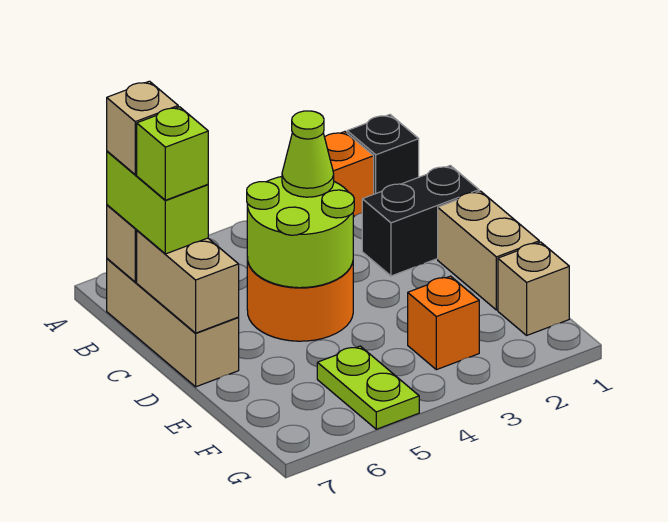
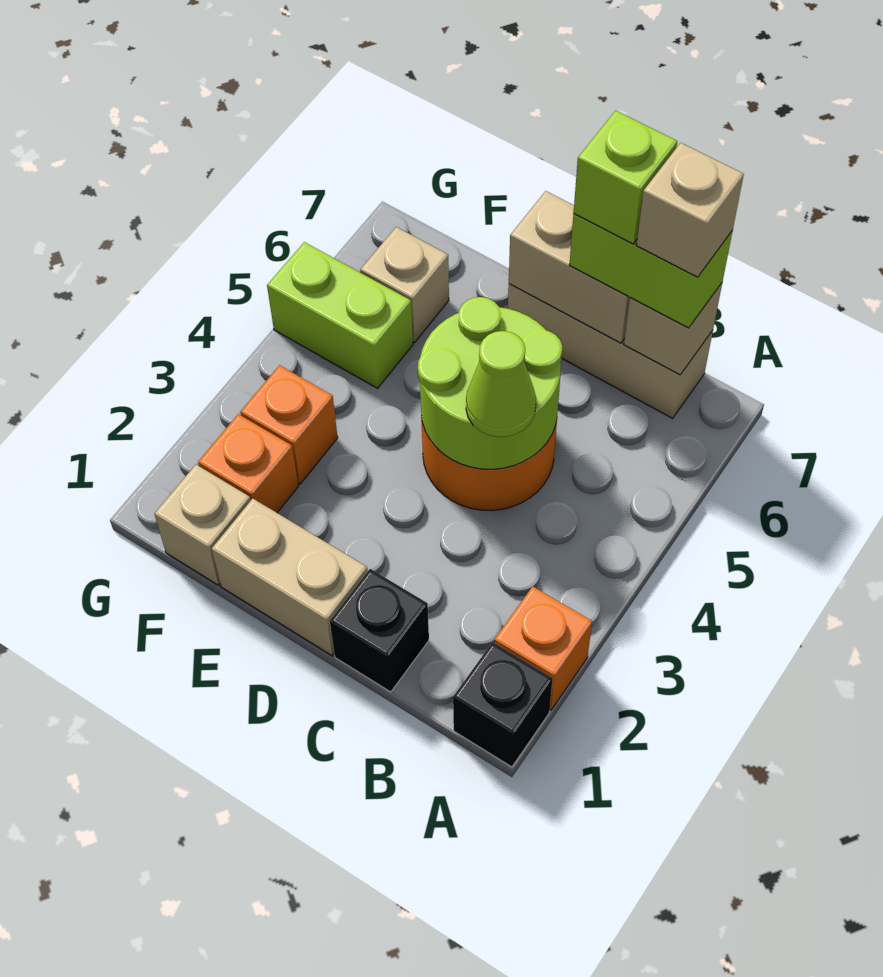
black 1x2 brick [362,166,479,276] -> black 1x1 brick [330,569,429,692]
none -> orange 1x1 brick [198,414,298,513]
lime 1x2 plate [317,346,419,429] -> lime 1x2 brick [267,242,413,388]
none -> tan 1x1 brick [360,227,449,343]

